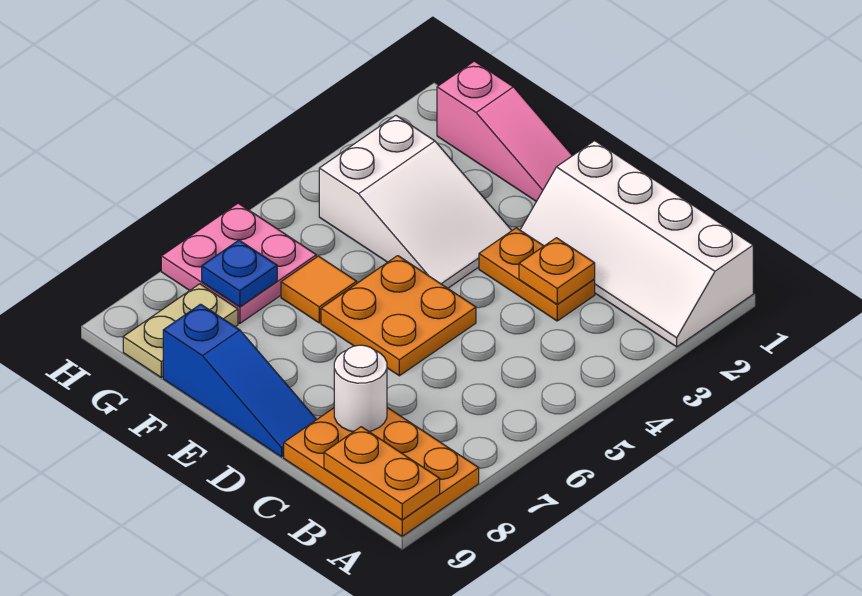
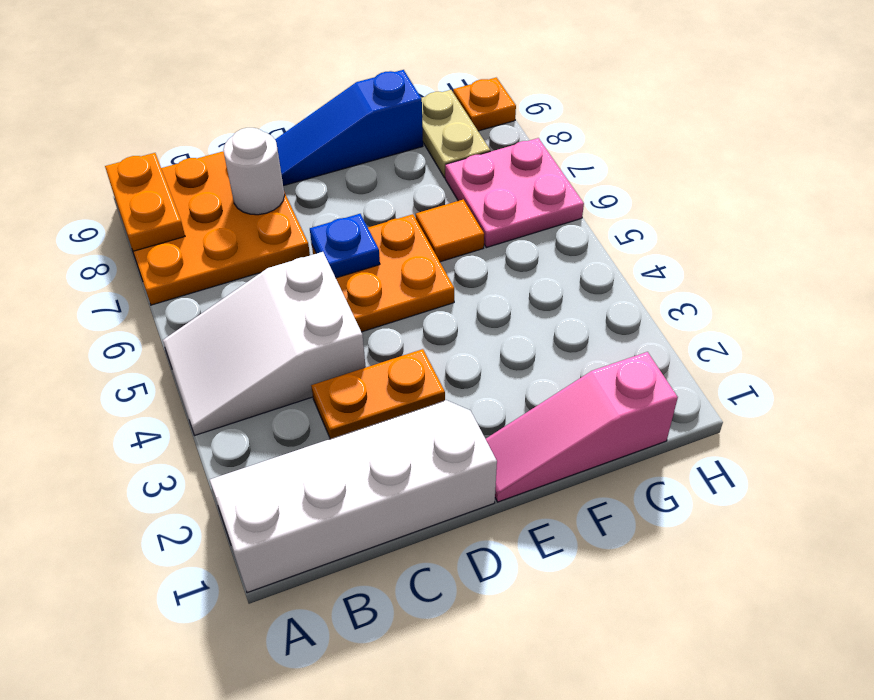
orange 2x3 plate [284,408,479,536] -> orange 3x3 plate [114,151,310,305]
orange 1x2 plate [324,427,440,520] -> orange 1x2 plate turned to [105,153,185,251]
orange 1x1 plate [519,238,595,304] -> orange 1x1 plate moved to [453,78,516,131]
white 2x3 slope [319,115,512,288] -> white 2x3 slope moved to [163,252,366,435]
blue 1x1 plate [202,240,277,307] -> blue 1x1 plate moved to [310,214,380,278]

